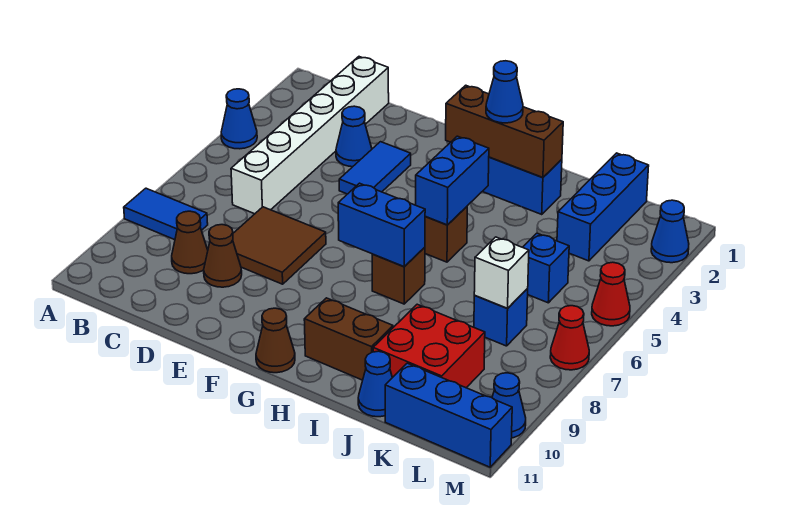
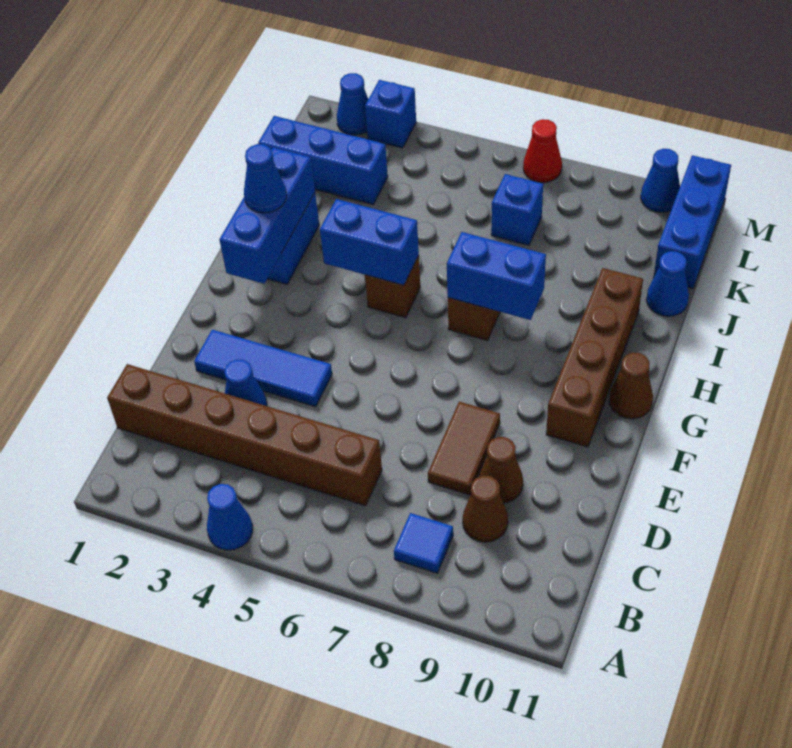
blue 1x2 tile [124,188,208,240] -> blue 1x1 tile [394,513,453,573]
white 1x6 brick [231,57,389,214] -> brown 1x6 brick [107,364,382,506]
brown 2x2 tile [233,207,326,284] -> brown 1x2 tile [428,402,500,495]
blue 1x2 tile [339,142,411,194] -> blue 1x3 tile [194,330,332,407]
brown 1x3 brick [446,85,563,178] -> blue 1x3 brick [219,147,315,284]
blue 1x2 brick [338,183,425,267] -> blue 1x2 brick turned to [447,232,546,320]
brown 1x2 brick [304,298,393,380] -> brown 1x4 brick [546,268,643,447]
red 2x2 brick [373,304,485,388] -> none
blue 1x1 brick [523,233,569,303] -> blue 1x1 brick moved to [365,80,416,148]
white 1x1 brick [474,237,529,309] -> none
red 1x1 cone [592,262,630,326] -> none

